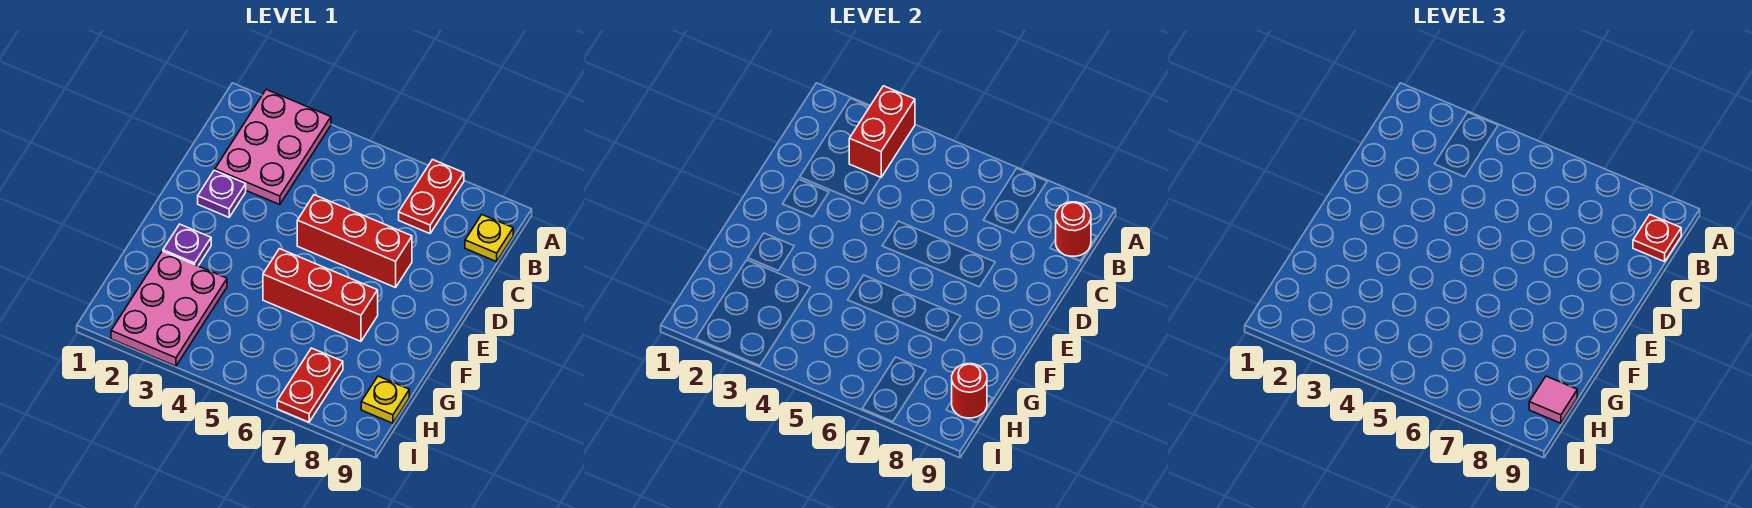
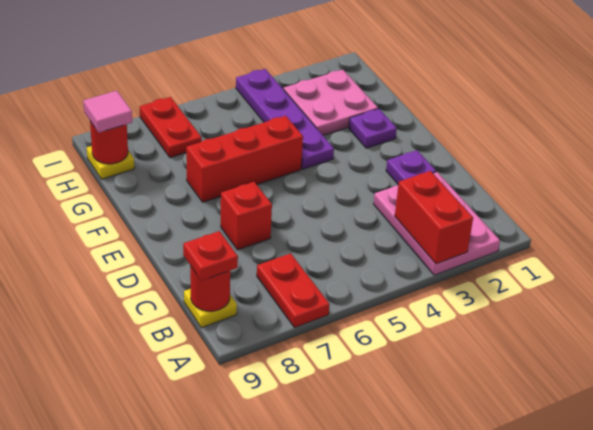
red 1x3 brick [297,195,412,288] -> red 1x1 brick [221,182,272,250]
none -> purple 1x4 plate [236,69,334,169]
pink 2x3 plate [111,251,227,366] -> pink 2x2 plate [283,70,378,136]

